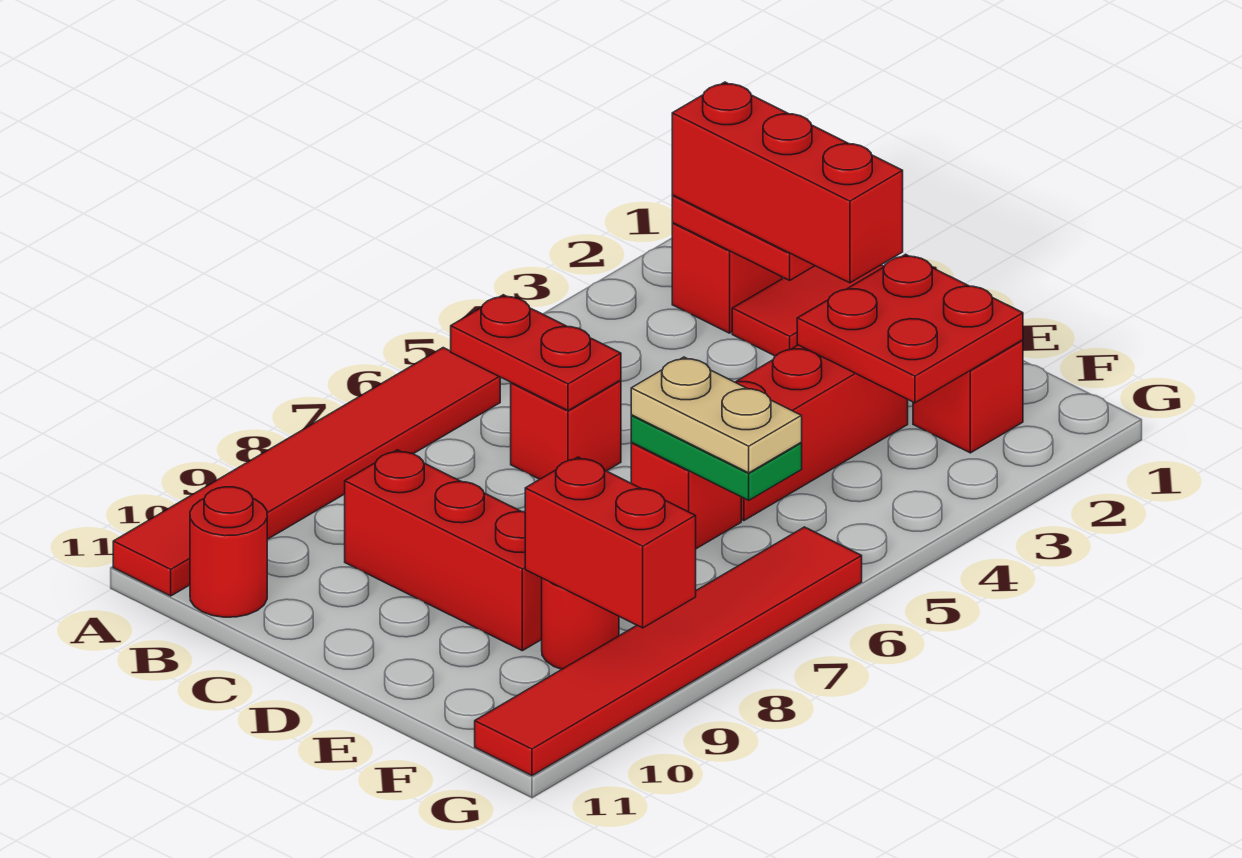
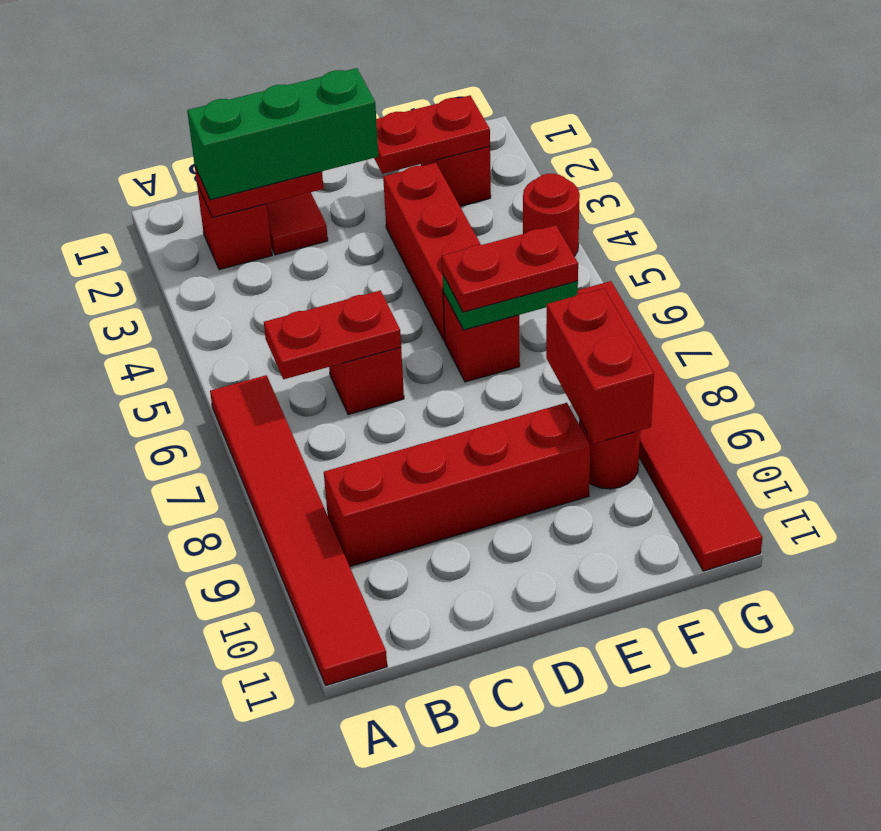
red 1x3 brick [672,82,903,283] -> green 1x3 brick [187,68,379,200]
red 1x1 round brick [190,487,267,617] -> red 1x1 round brick moved to [523,174,580,257]
red 1x3 brick [345,450,542,651] -> red 1x4 brick [324,403,590,566]
red 2x2 plate [797,254,1023,403] -> red 1x2 plate [374,96,490,174]
tan 1x2 plate [631,357,802,473] -> red 1x2 plate [442,225,578,312]
red 1x2 brick [525,457,696,628] -> red 1x2 brick turned to [546,288,654,444]

